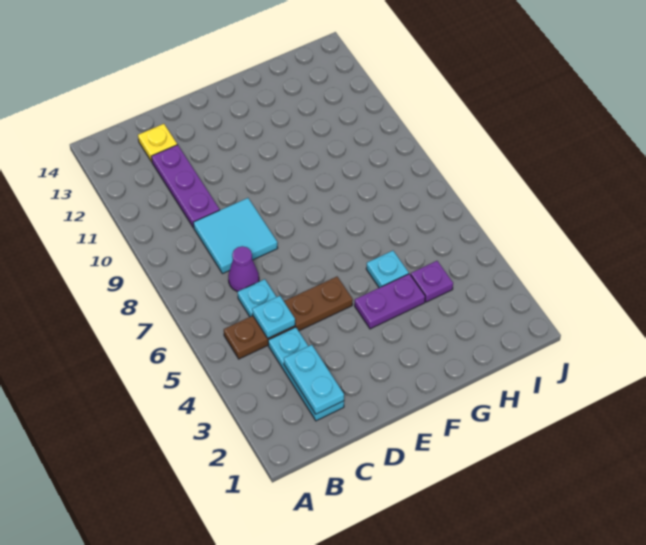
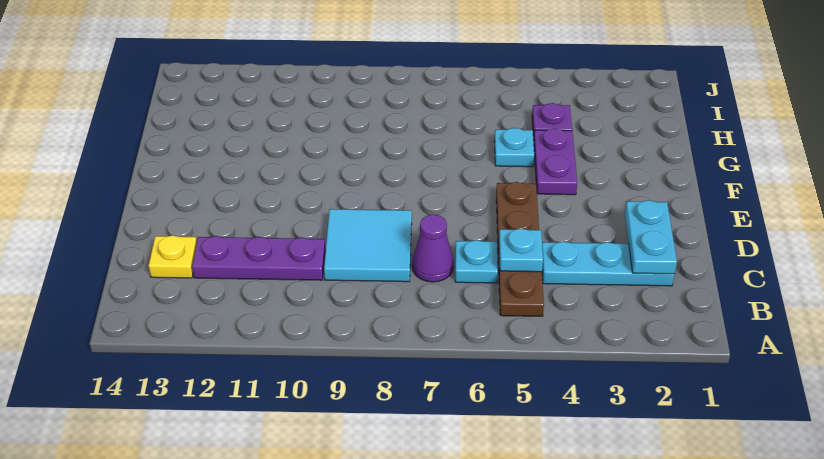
cyan 1x2 plate [284,345,344,414] -> cyan 1x2 plate turned to [625,200,677,274]

